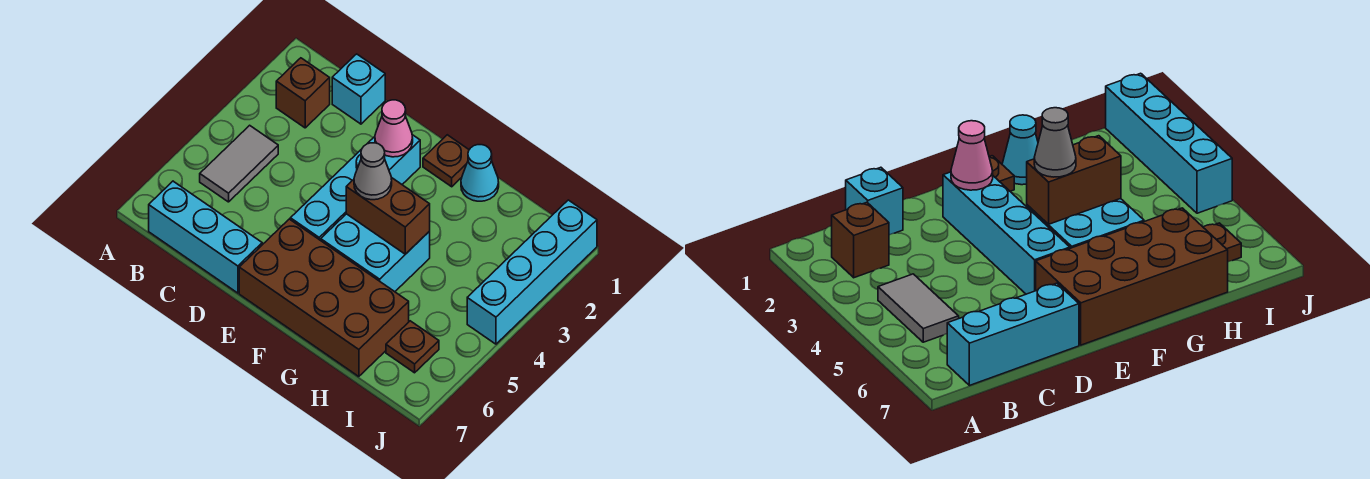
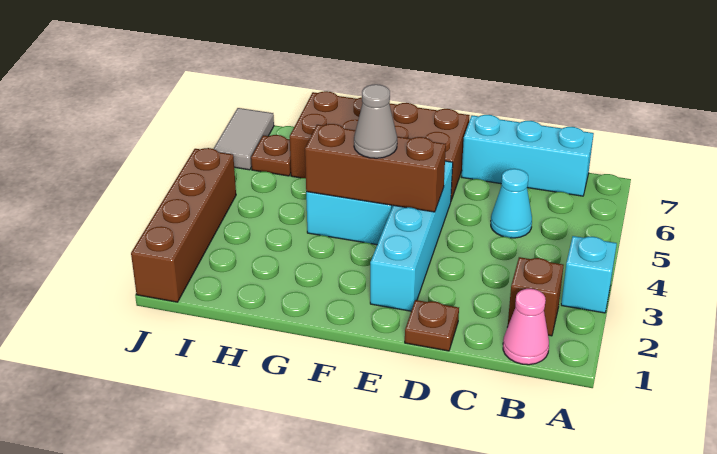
grey 1x2 tile [200,125,278,202] -> grey 1x2 tile moved to [214,108,274,170]
cyan 1x1 brick [332,54,385,124] -> cyan 1x1 brick moved to [561,236,617,313]
pink 1x1 cone [375,100,413,157] -> pink 1x1 cone moved to [503,289,549,365]
brown 1x1 plate [423,135,469,187] -> brown 1x1 plate moved to [405,300,459,351]
brown 1x2 brick [346,177,430,254] -> brown 1x3 brick [305,124,446,212]
cyan 1x1 cone [461,145,499,201] -> cyan 1x1 cone moved to [491,169,532,238]
cyan 1x4 brick [467,200,597,344] -> brown 1x4 brick [131,148,236,302]

